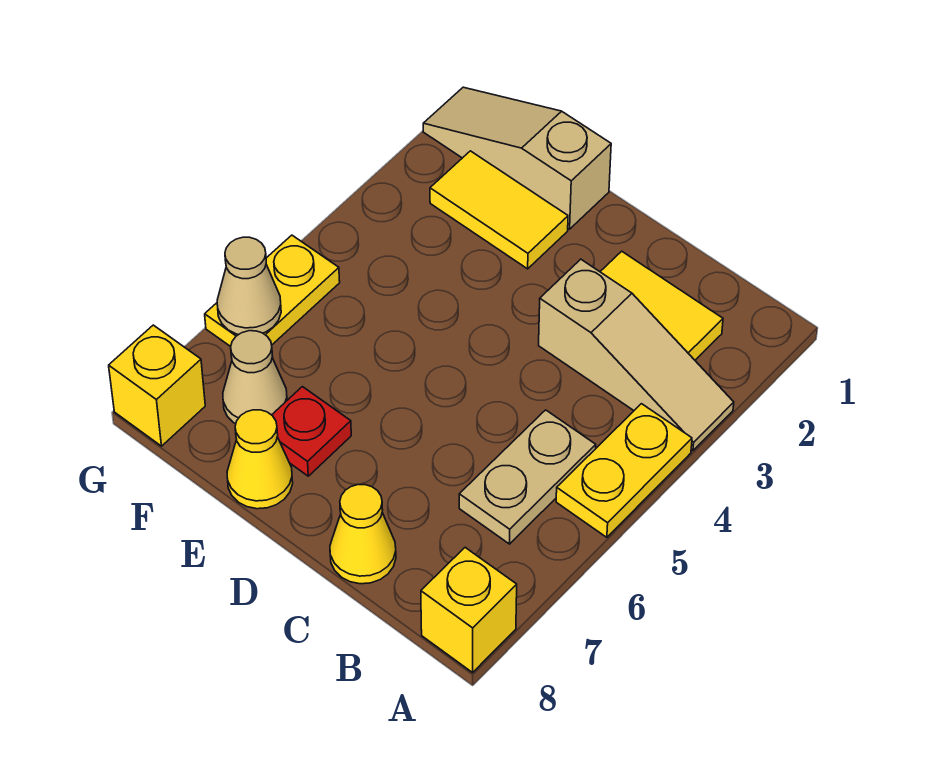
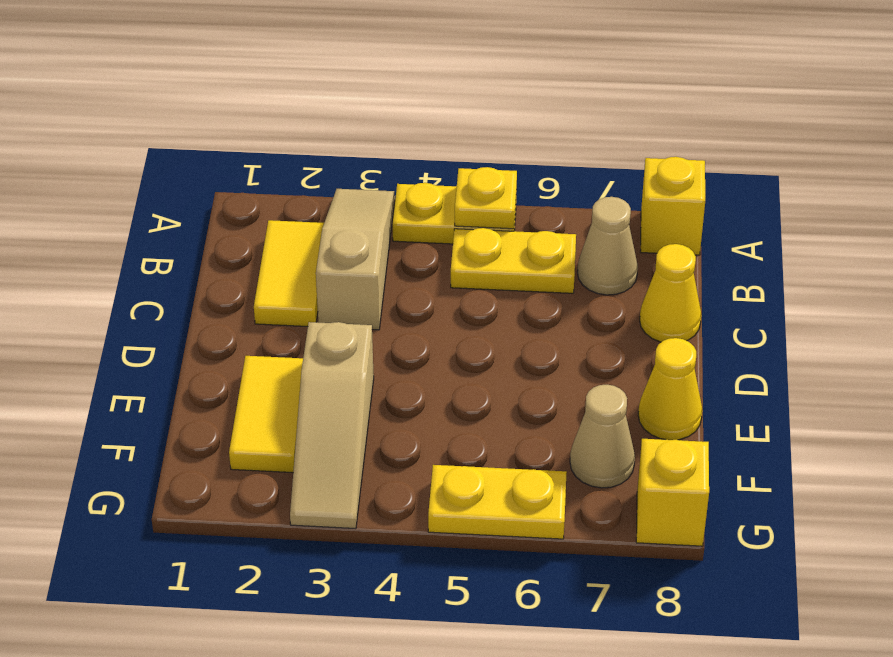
none -> yellow 1x1 plate [455,167,517,229]
tan 1x2 plate [459,410,596,544] -> yellow 1x2 plate [451,228,576,293]
tan 1x3 slope [423,87,611,229] -> tan 1x3 slope moved to [290,322,374,529]
red 1x1 plate [272,387,351,476] -> none
tan 1x1 cone [217,237,281,335] -> tan 1x1 cone moved to [577,197,638,295]

